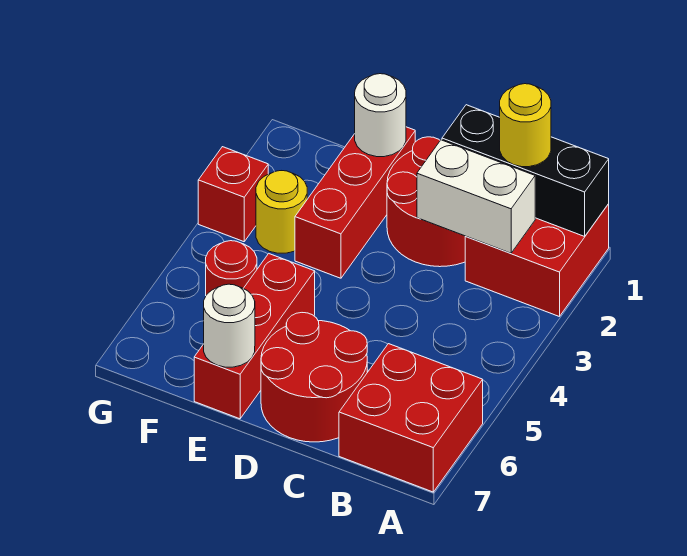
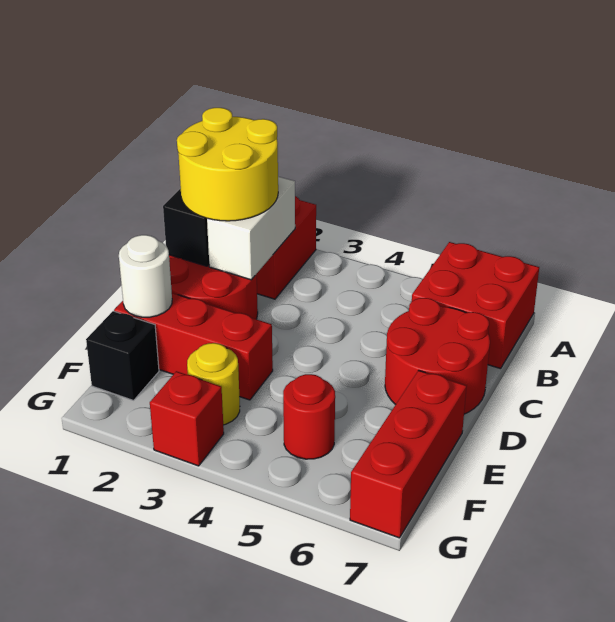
yellow 1x1 round brick [500,84,551,167] -> yellow 2x2 round brick [177,108,278,221]
red 1x3 brick [194,254,315,419] -> red 1x3 brick turned to [350,370,466,538]
white 1x1 round brick [204,284,255,367] -> none
none -> black 1x1 brick [86,311,159,400]

